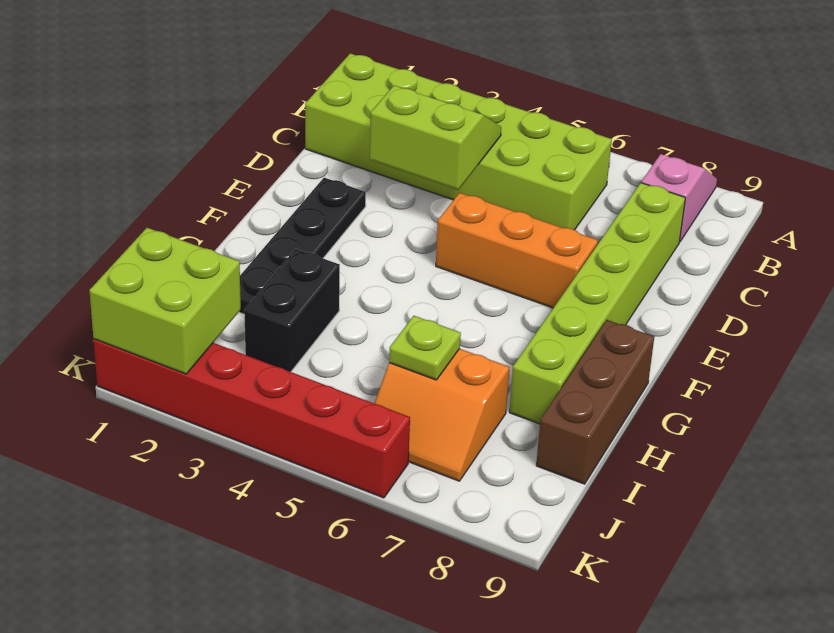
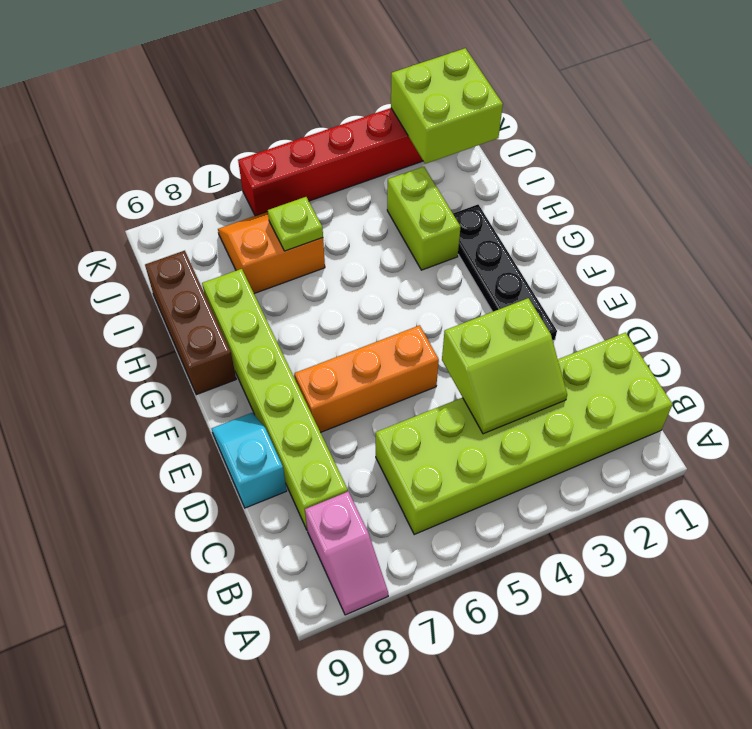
none -> cyan 1x2 slope [212,413,287,508]
black 1x2 brick [244,249,340,372] -> lime 1x2 brick [387,167,460,270]

